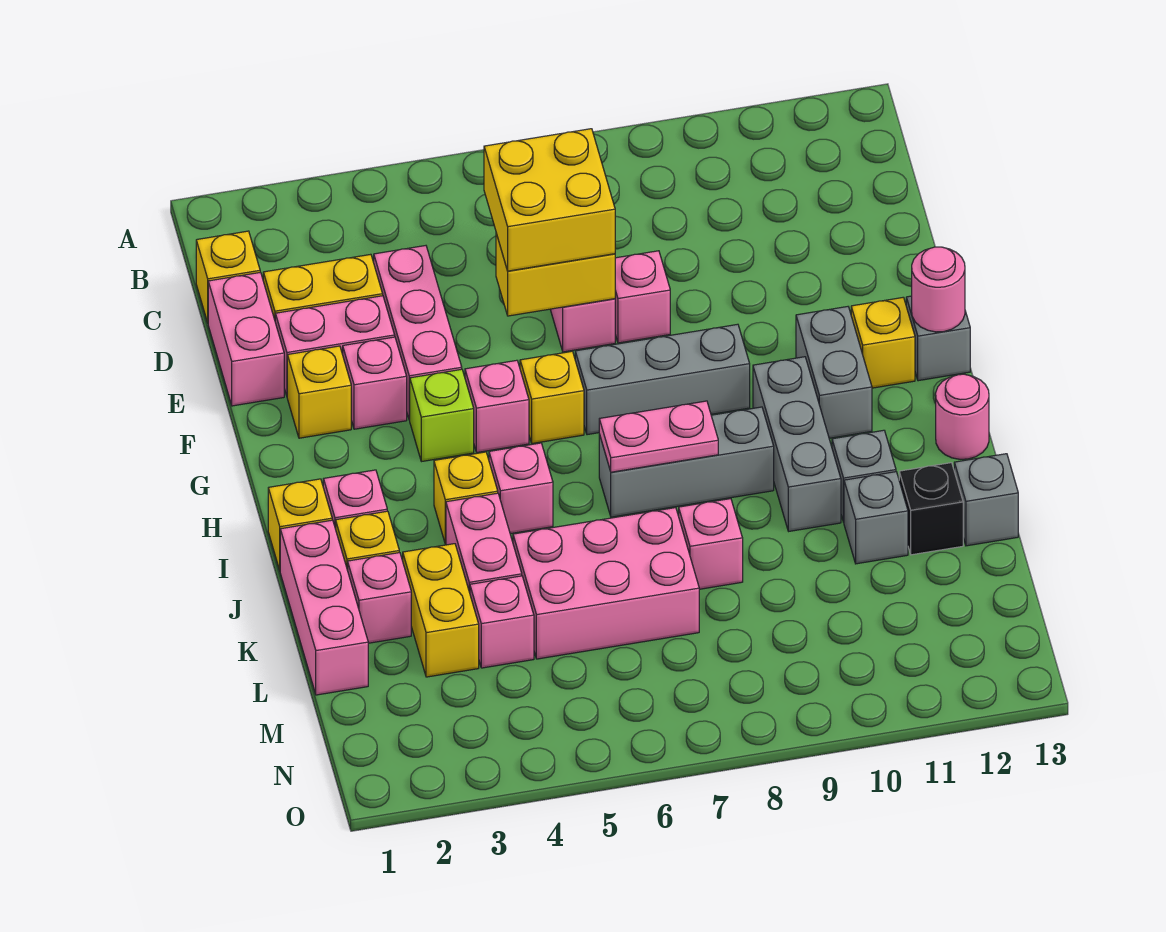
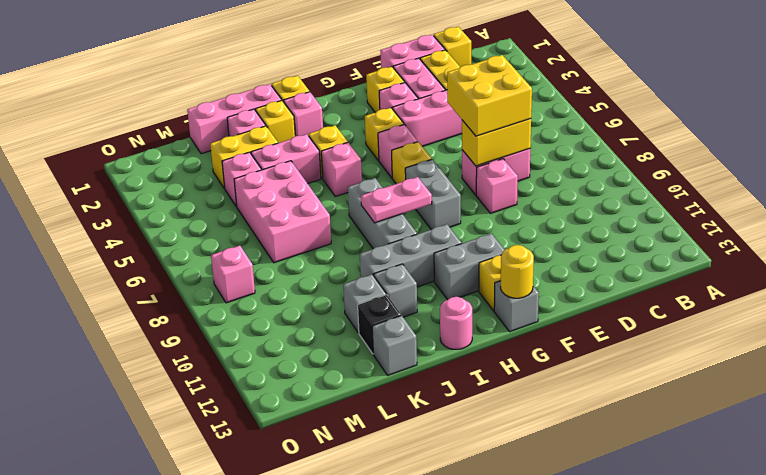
yellow 1x2 brick [496,233,615,316] -> yellow 1x2 brick turned to [462,119,531,166]
lime 1x1 brick [410,369,474,462] -> yellow 1x1 brick [365,108,404,161]
grey 1x3 brick [575,324,750,435] -> grey 1x2 brick [405,159,461,230]
pink 1x1 round brick [912,247,965,332] -> yellow 1x1 round brick [501,245,534,298]
pink 1x2 plate [599,401,718,472] -> pink 1x2 plate turned to [361,177,432,223]
pink 1x1 brick [679,499,743,589] -> pink 1x1 brick moved to [211,246,255,303]

